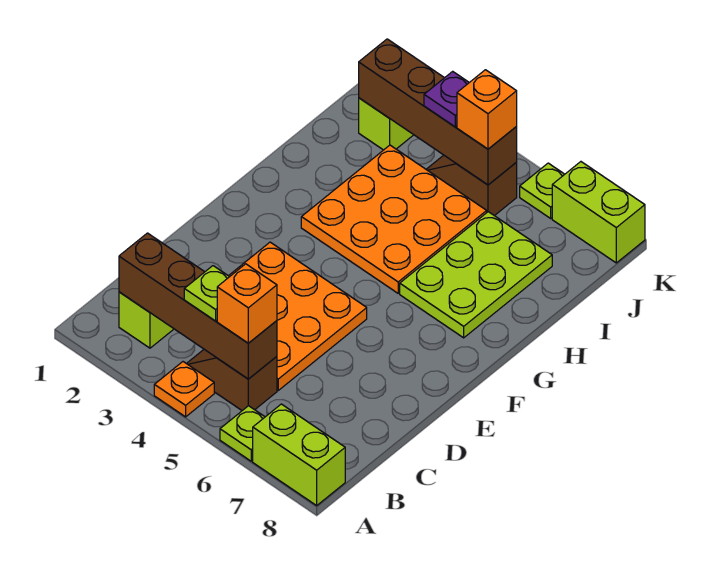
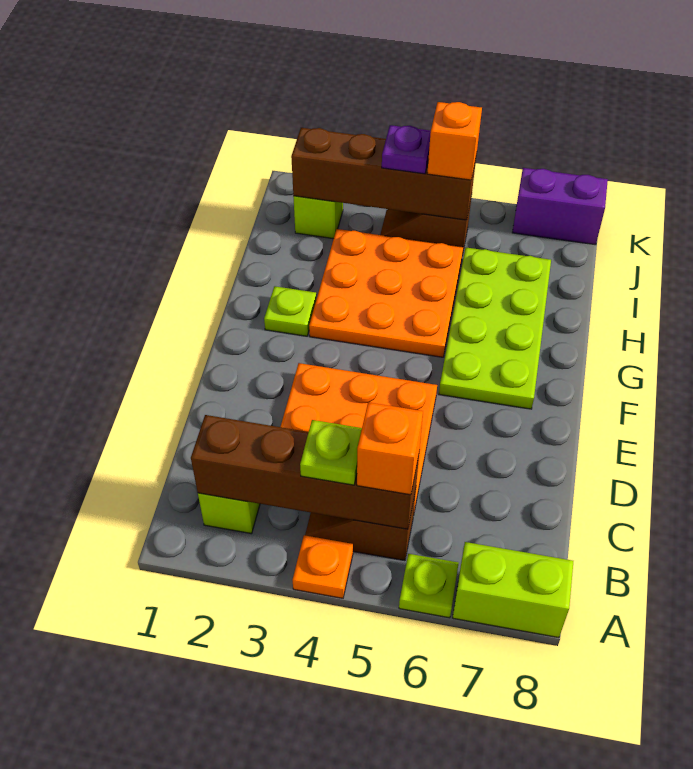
lime 2x3 plate [400,212,552,338] -> lime 2x4 plate [439,247,551,409]
lime 1x1 plate [520,163,565,218] -> lime 1x1 plate moved to [264,286,316,336]
lime 1x2 brick [552,162,645,263] -> purple 1x2 brick [512,168,608,245]

